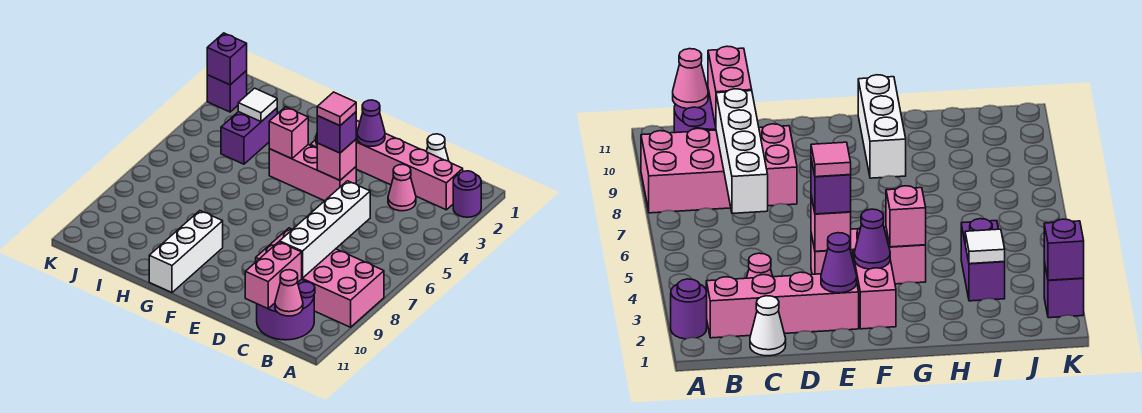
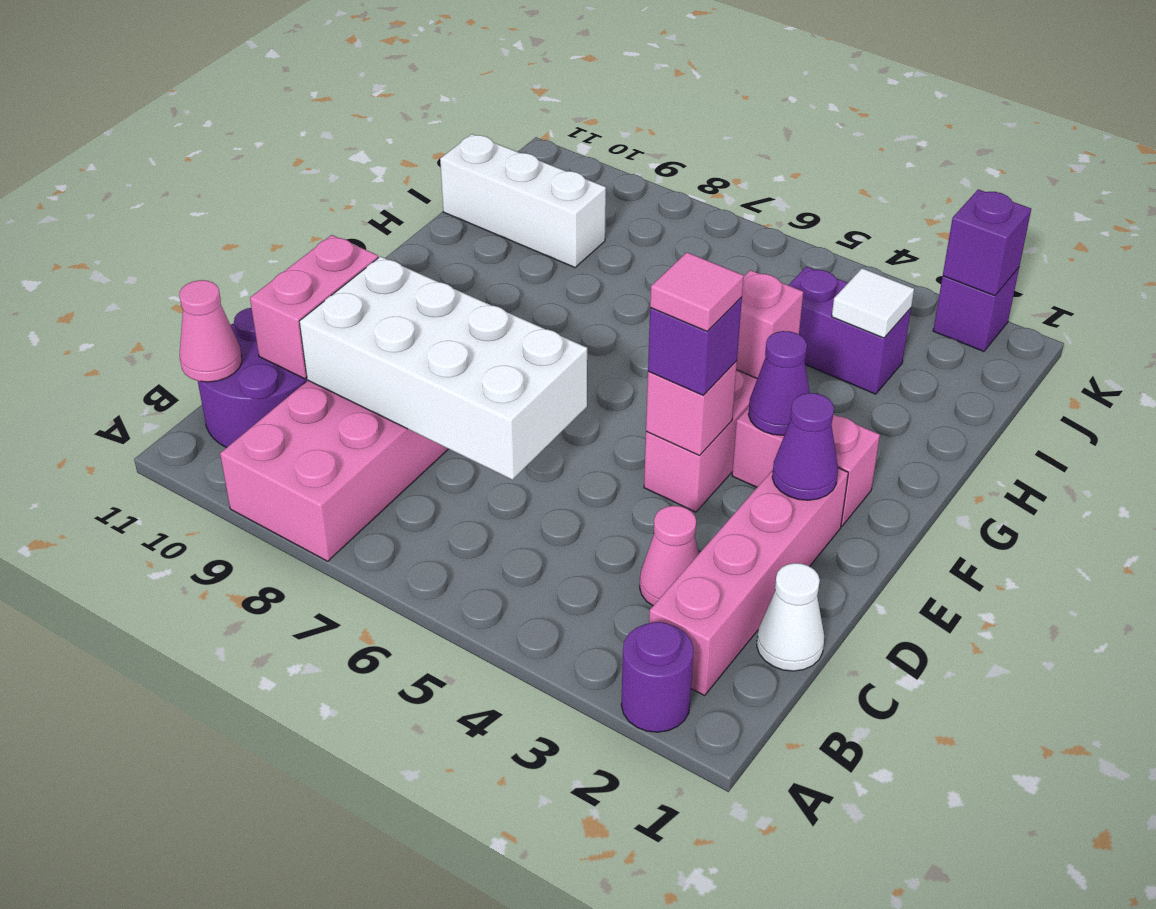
white 1x4 brick [280,181,370,278] -> white 2x4 brick [299,256,587,480]
pink 1x2 brick [245,242,302,309] -> pink 1x2 brick turned to [250,235,378,379]
white 1x3 brick [149,211,223,293] -> white 1x3 brick moved to [440,134,606,267]

